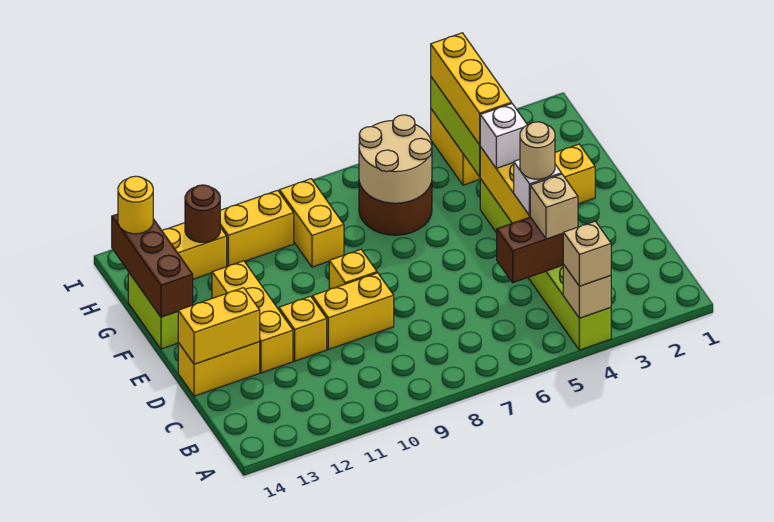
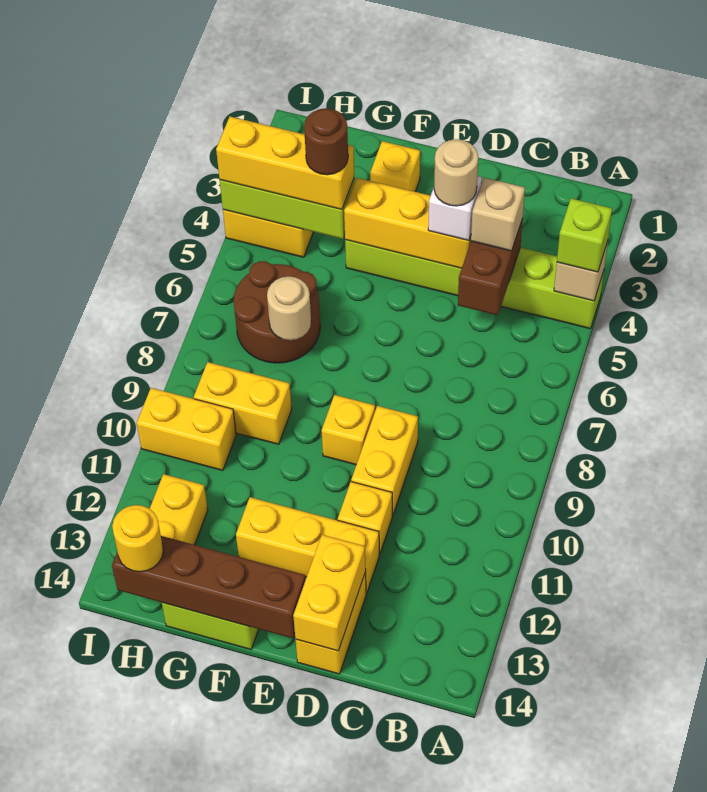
tan 1x1 brick [563,221,611,286] -> lime 1x1 brick [557,198,612,272]
white 1x1 brick [480,104,527,168] -> none
brown 1x3 brick [112,214,193,317] -> brown 1x4 brick [112,536,305,638]
tan 2x2 round brick [359,115,432,203] -> tan 1x1 round brick [267,276,311,340]
yellow 1x2 brick [220,190,294,266] -> yellow 1x2 brick turned to [137,388,236,470]
brown 1x1 round brick [185,185,220,242] -> brown 1x1 round brick moved to [304,108,348,175]

